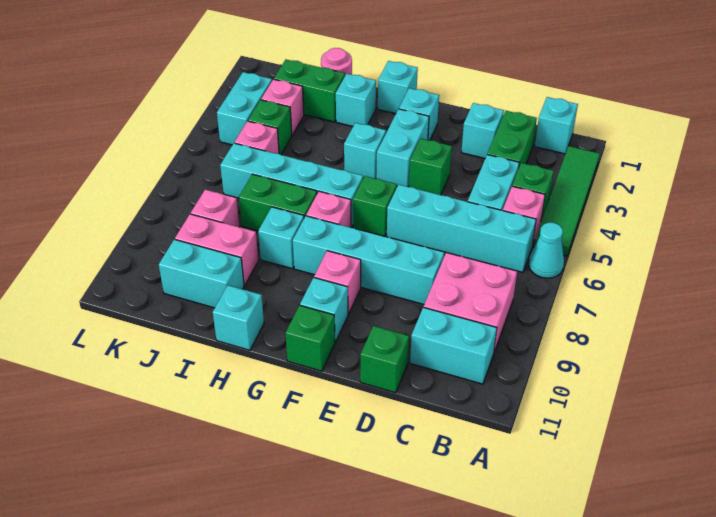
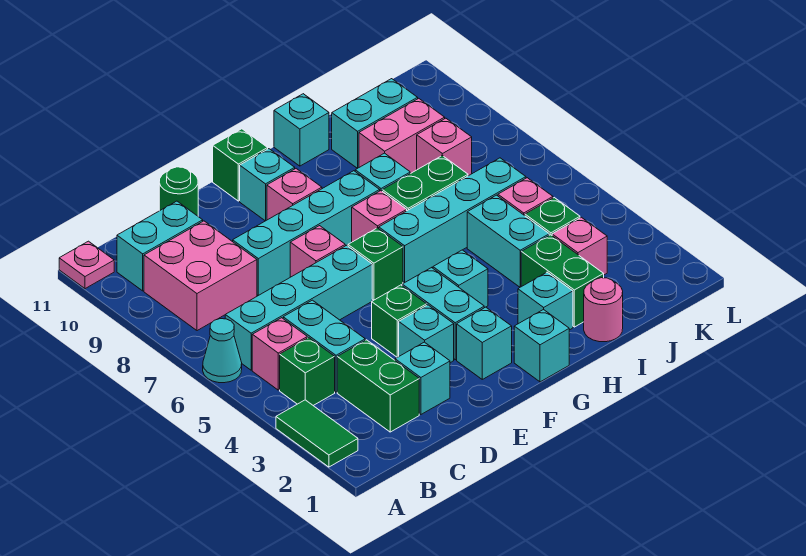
green 1x4 tile [534,146,600,256] -> green 1x2 tile [276,400,358,467]
none -> pink 1x1 plate [59,241,114,289]
cyan 1x1 brick [535,97,578,154] -> cyan 1x1 brick moved to [399,305,454,363]
green 1x1 brick [360,326,409,393] -> green 1x1 round brick [159,167,198,216]
none -> pink 1x1 brick [290,226,345,277]
green 1x2 brick [274,60,345,122] -> green 1x2 brick turned to [521,235,604,327]
cyan 1x2 brick [217,72,272,145] -> cyan 1x2 brick moved to [467,195,549,287]

